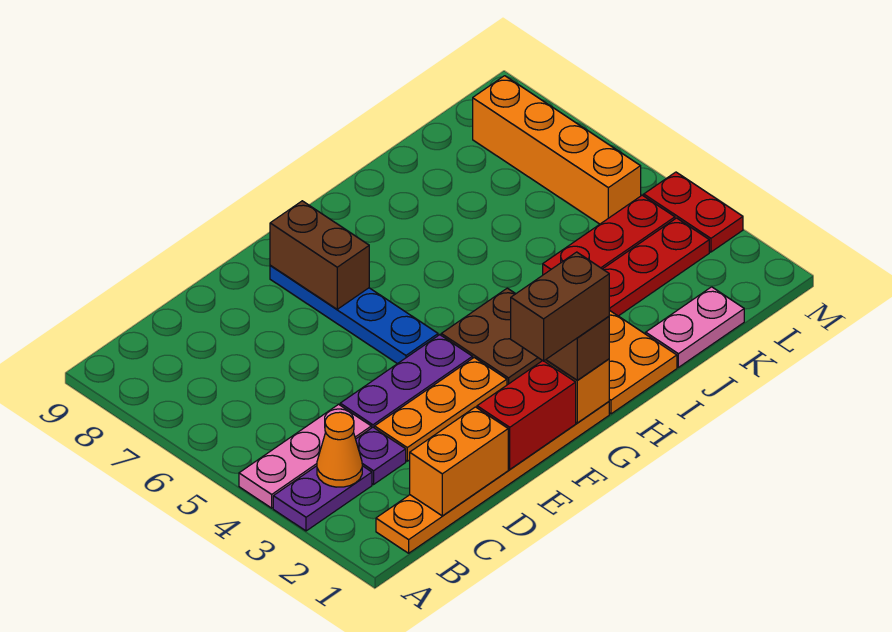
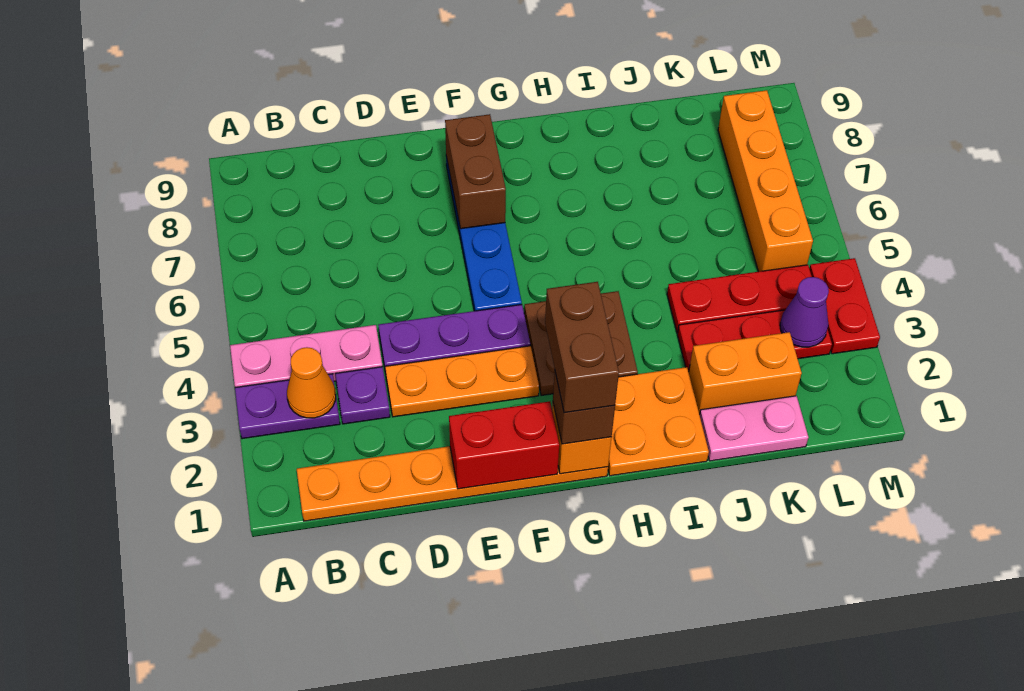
orange 1x2 brick [410,407,508,516] -> orange 1x2 brick moved to [689,332,802,415]
brown 1x2 brick [511,252,610,361] -> brown 1x2 brick turned to [545,282,619,413]
none -> purple 1x1 cone [780,277,829,347]

